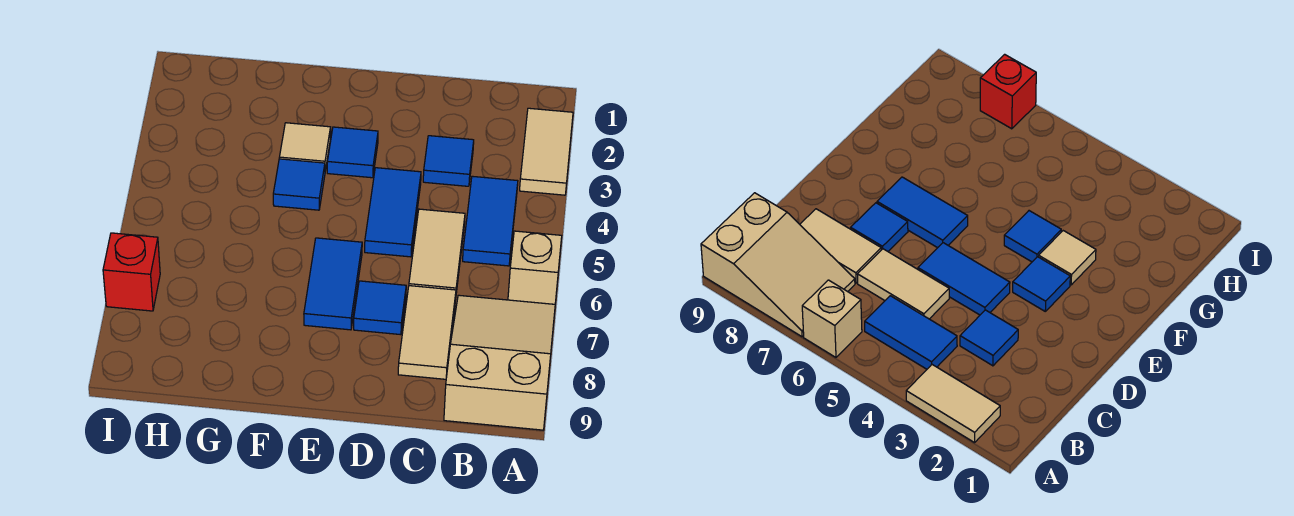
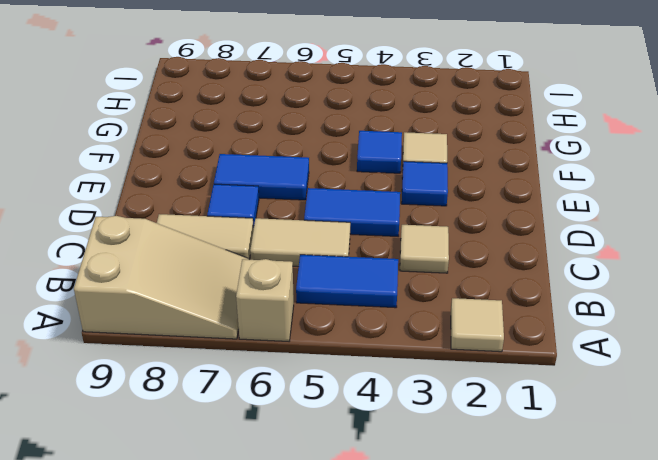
tan 1x2 tile [520,108,573,195] -> tan 1x1 tile [451,298,504,352]
blue 1x1 tile [423,136,474,186] -> tan 1x1 tile [400,225,449,273]
red 1x1 brick [103,233,160,311] -> none

